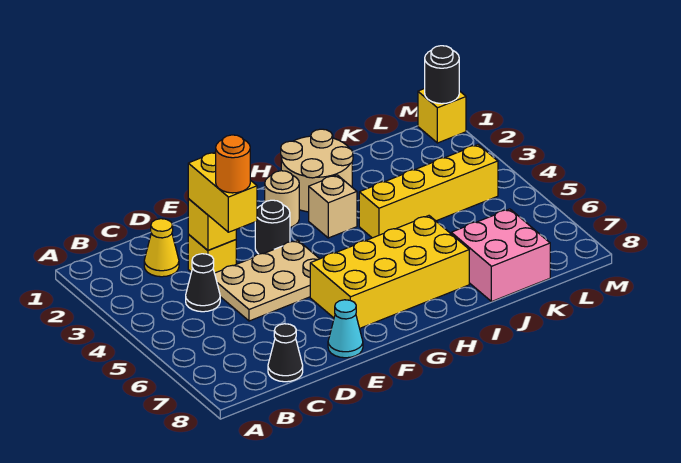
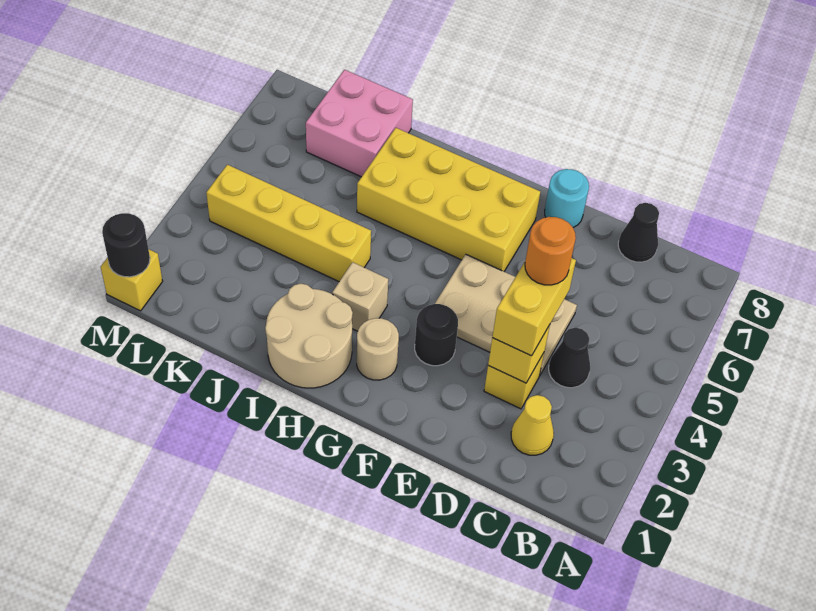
cyan 1x1 cone [328,300,363,358] -> cyan 1x1 round brick [545,169,589,227]

